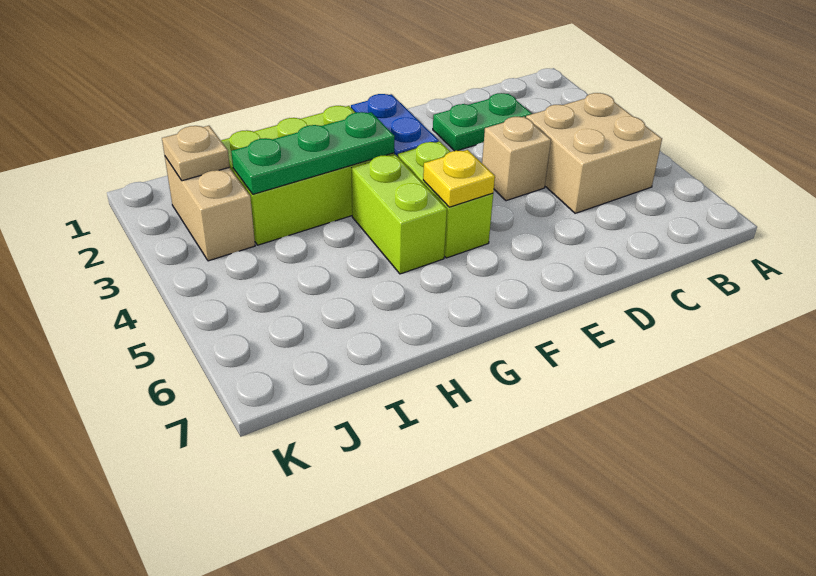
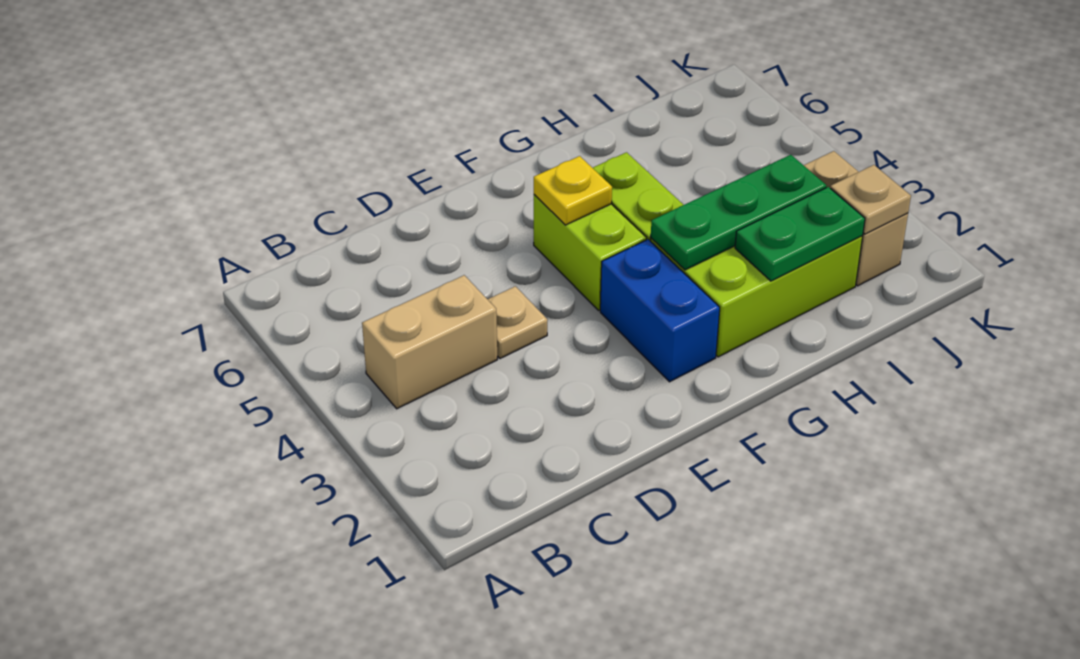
tan 2x2 brick [526,93,662,213] -> tan 1x2 brick [362,275,497,409]
green 1x2 plate [433,93,532,151] -> green 1x2 plate moved to [735,187,865,281]
tan 1x1 brick [482,117,551,201] -> tan 1x1 plate [488,286,547,358]

